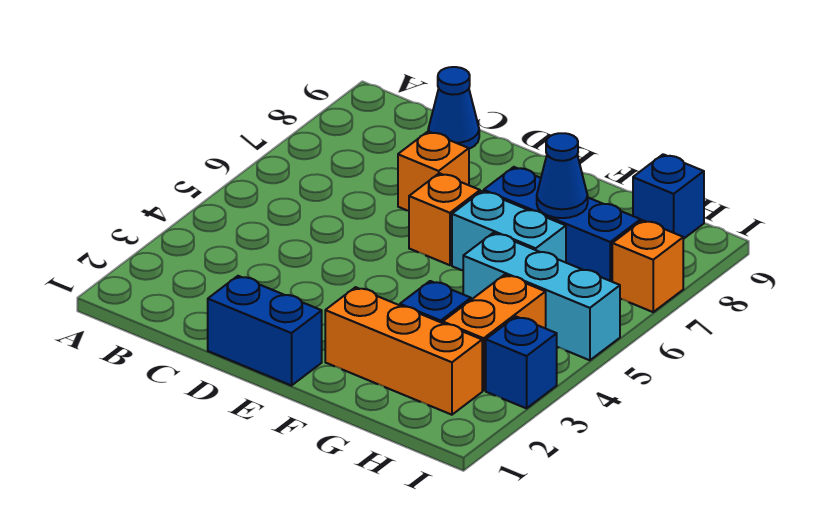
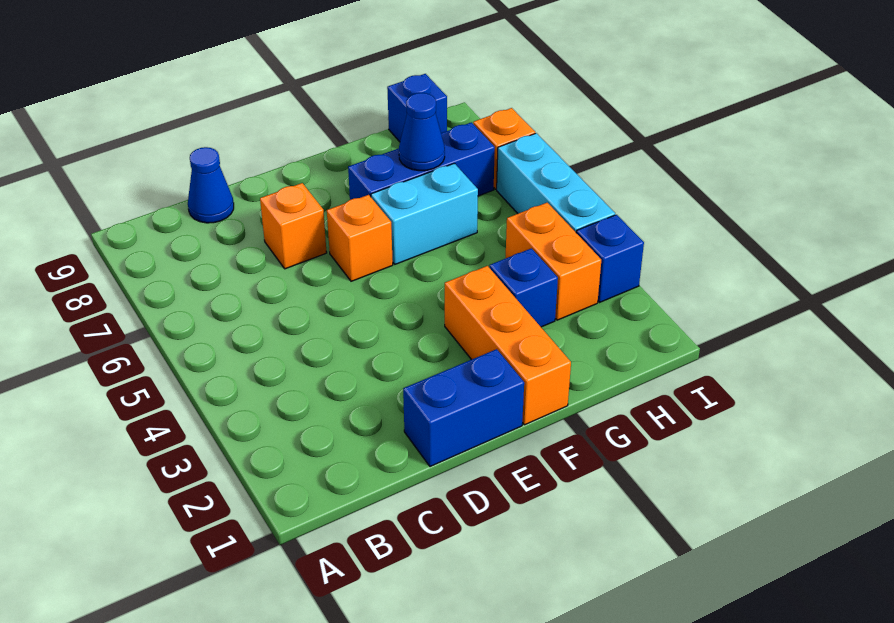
orange 1x3 brick [325,287,482,415] -> orange 1x3 brick turned to [445,266,571,425]
cyan 1x3 brick [463,233,620,360] -> cyan 1x3 brick turned to [497,133,615,232]

